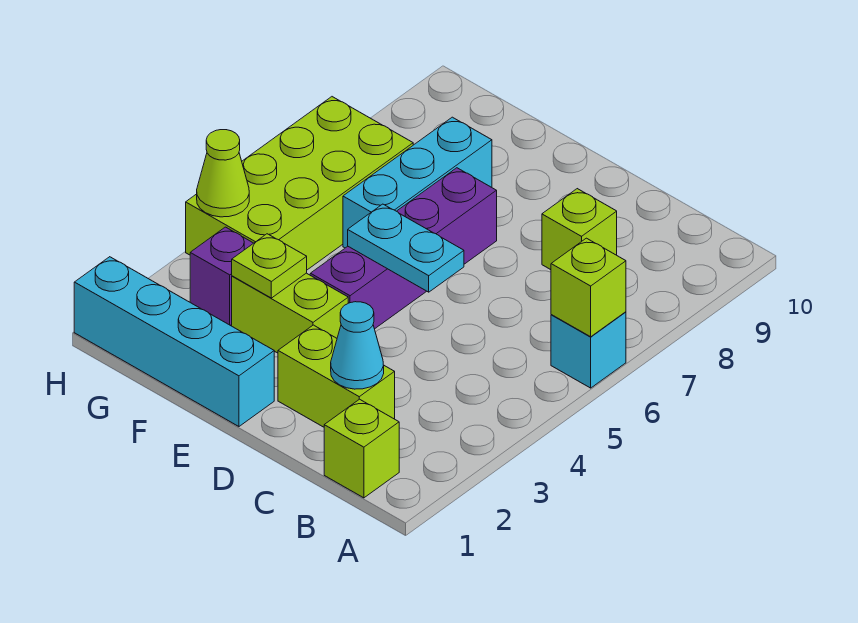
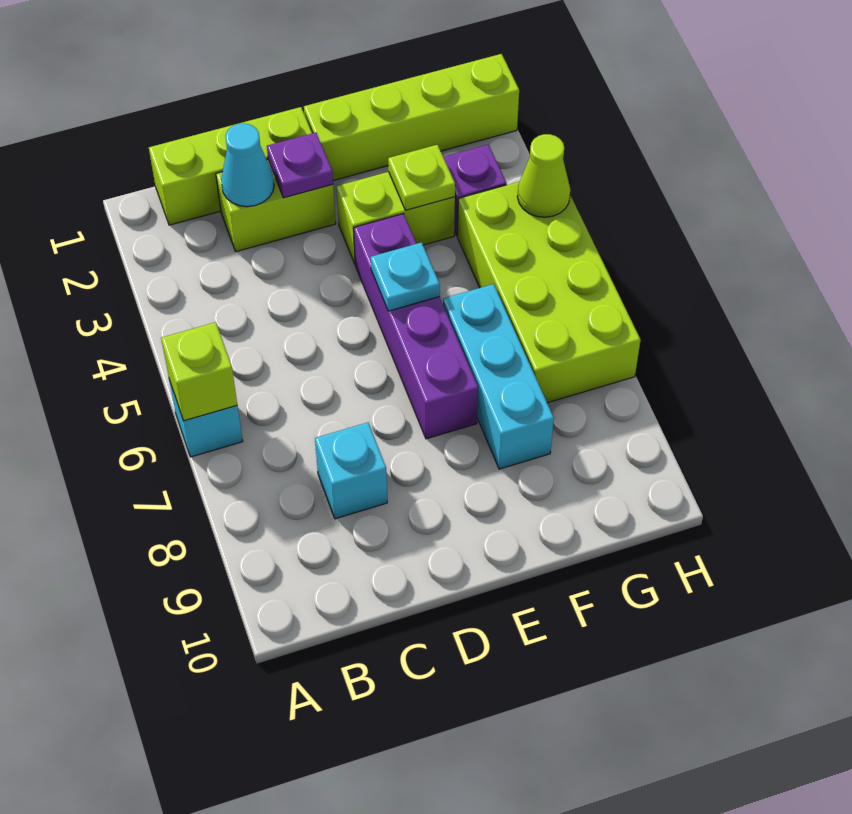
lime 1x1 brick [324,399,399,498] -> lime 1x3 brick [149,107,312,225]
lime 1x1 brick [542,189,617,270] -> cyan 1x1 brick [315,422,387,519]
none -> purple 1x1 plate [267,133,333,198]
cyan 1x2 plate [348,204,464,292] -> cyan 1x1 plate [371,242,440,311]
cyan 1x4 brick [74,257,274,426] -> lime 1x4 brick [304,54,519,181]

